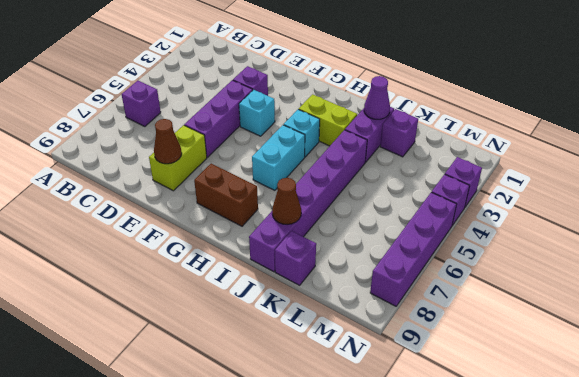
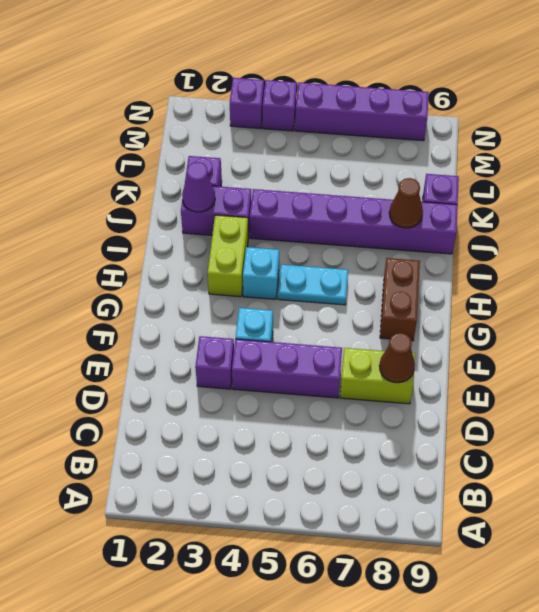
purple 1x1 brick [122,80,161,127] -> none
cyan 1x2 brick [252,125,305,190] -> cyan 1x2 plate [278,265,348,305]

